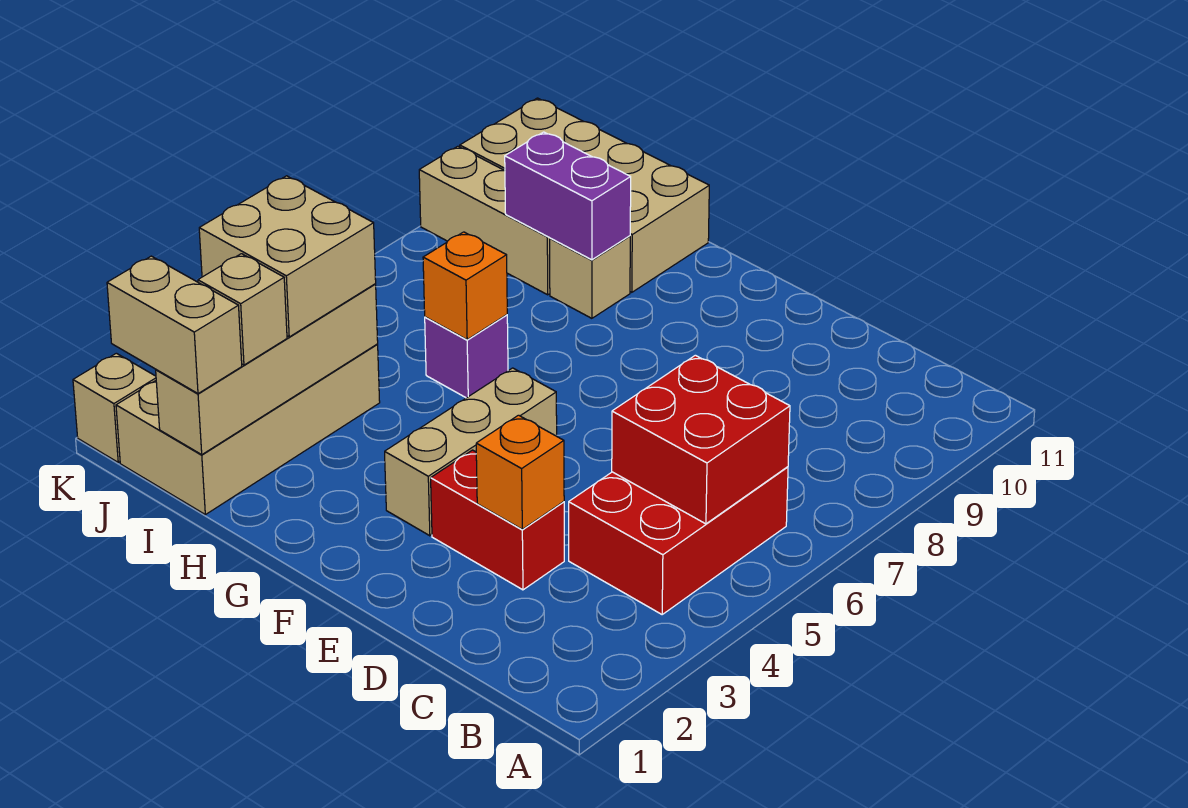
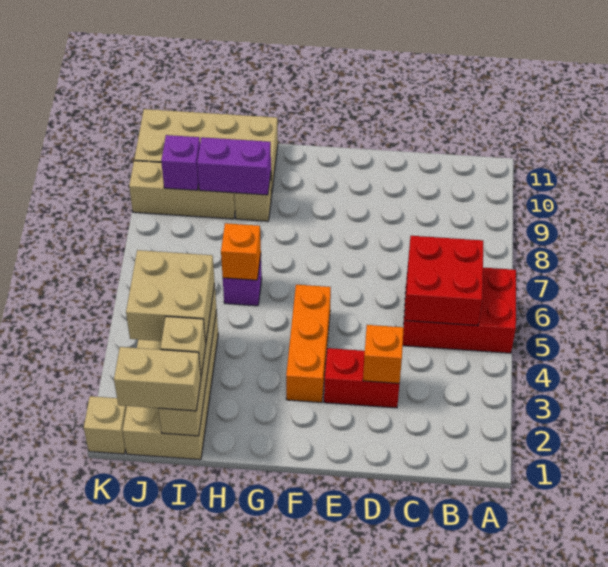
red 2x3 brick [569,467,788,614] -> red 2x3 brick turned to [403,268,516,353]
tan 1x3 brick [385,368,557,536] -> orange 1x3 brick [286,285,331,403]
none -> purple 1x1 brick [161,135,200,190]

